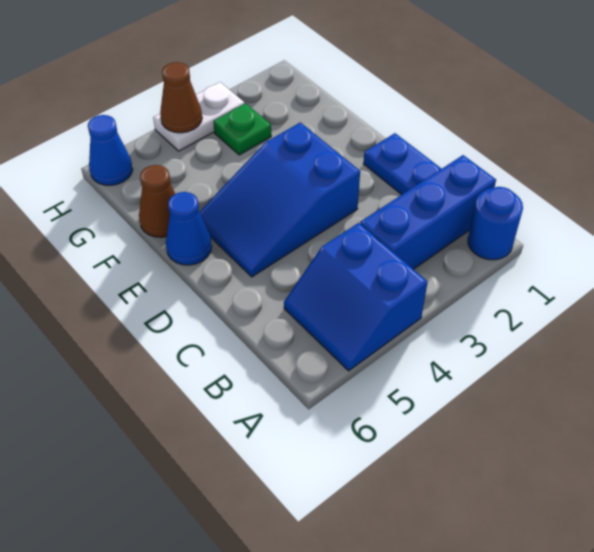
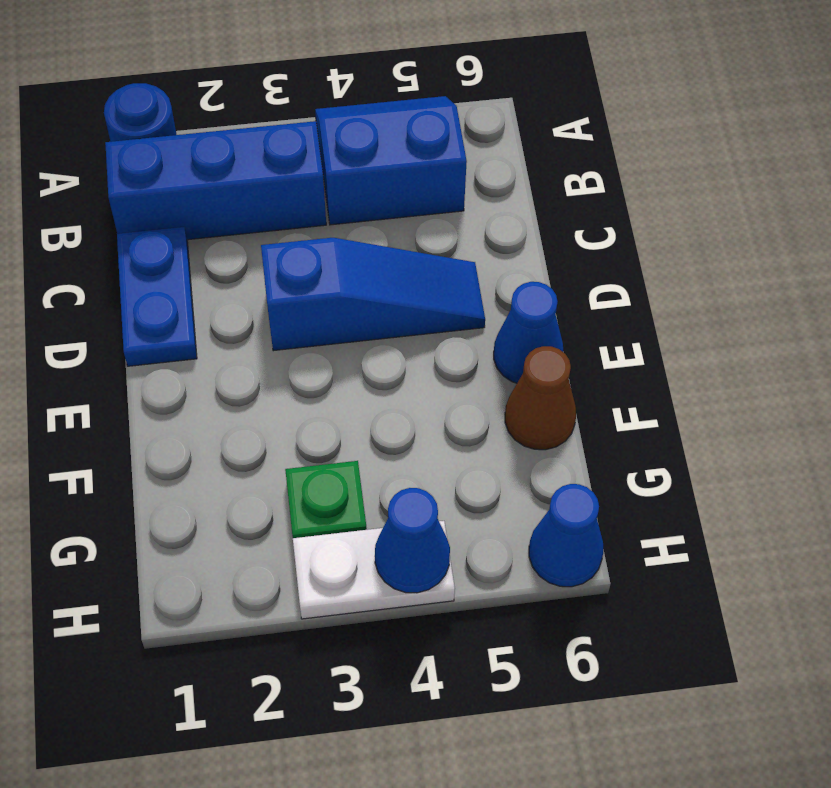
blue 2x2 slope [284,223,428,371] -> blue 2x2 slope turned to [315,96,467,225]
blue 2x3 slope [200,122,360,277] -> blue 1x3 slope [261,238,485,351]
brown 1x1 cone [160,62,202,133] -> blue 1x1 cone [375,488,450,593]

